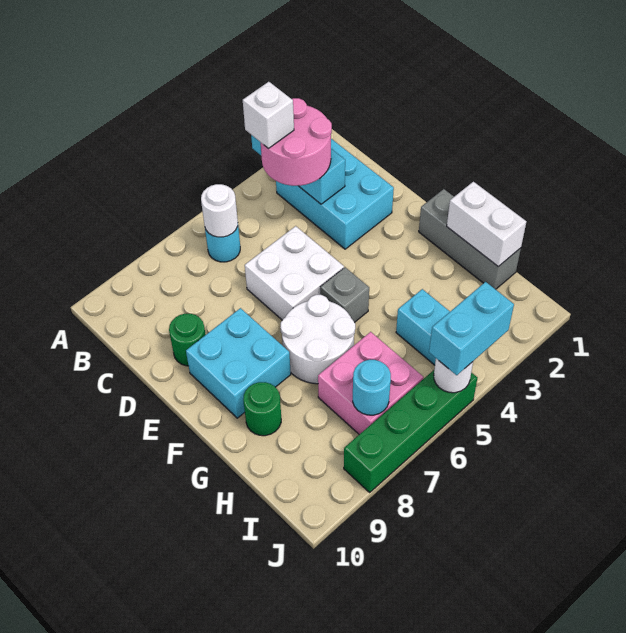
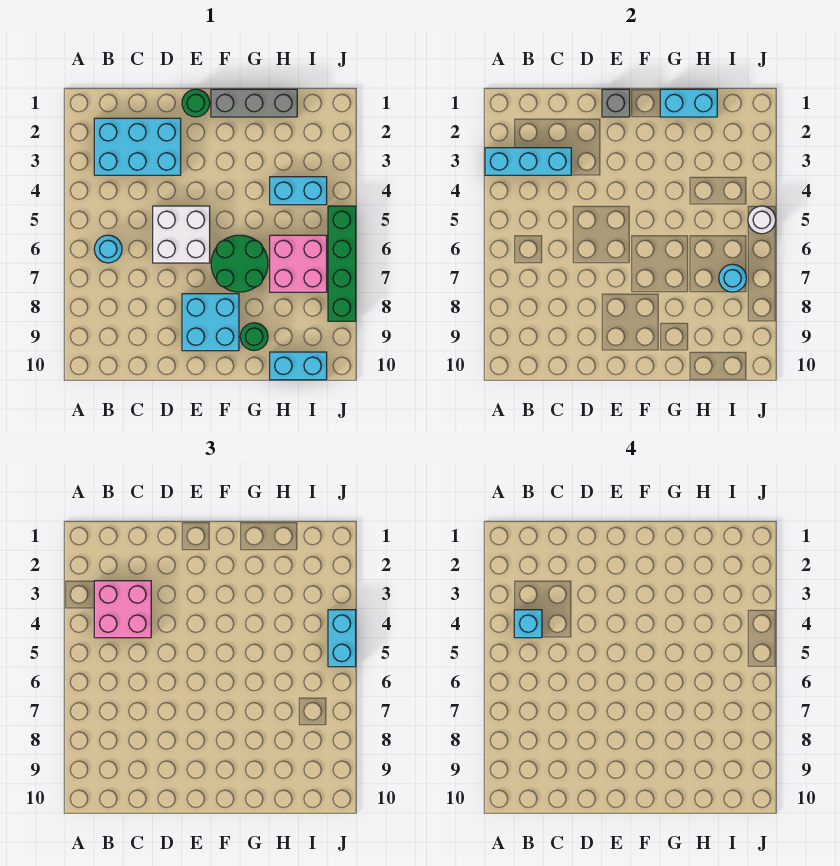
pink 2x2 round brick [261,98,332,186] -> pink 2x2 brick [94,581,151,638]
white 1x1 brick [243,82,294,148] -> cyan 1x1 brick [514,610,542,638]
white 1x1 round brick [201,184,238,237] -> none
green 1x1 round brick [169,314,206,366] -> green 1x1 round brick moved to [182,89,210,117]
grey 1x1 brick [320,267,369,322] -> grey 1x1 brick moved to [602,89,630,117]
white 2x2 round brick [280,295,355,384] -> green 2x2 round brick [211,235,268,292]
white 1x2 brick [447,182,526,267] -> cyan 1x2 brick [660,89,717,117]
none -> cyan 1x2 brick [270,352,327,380]

